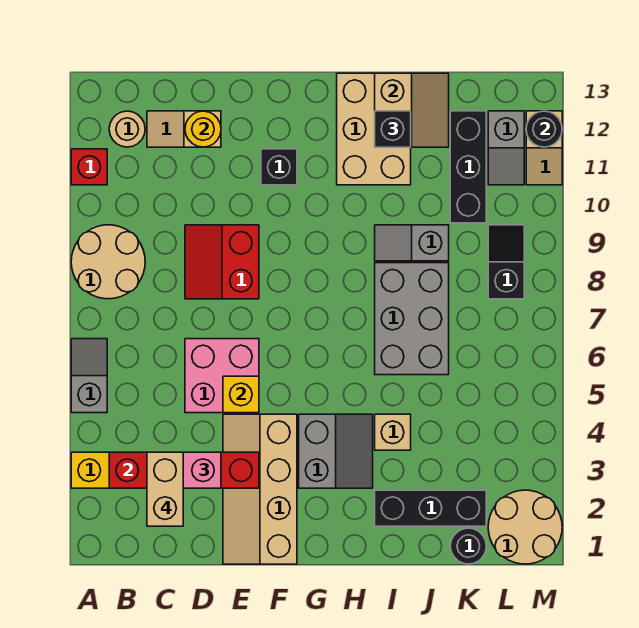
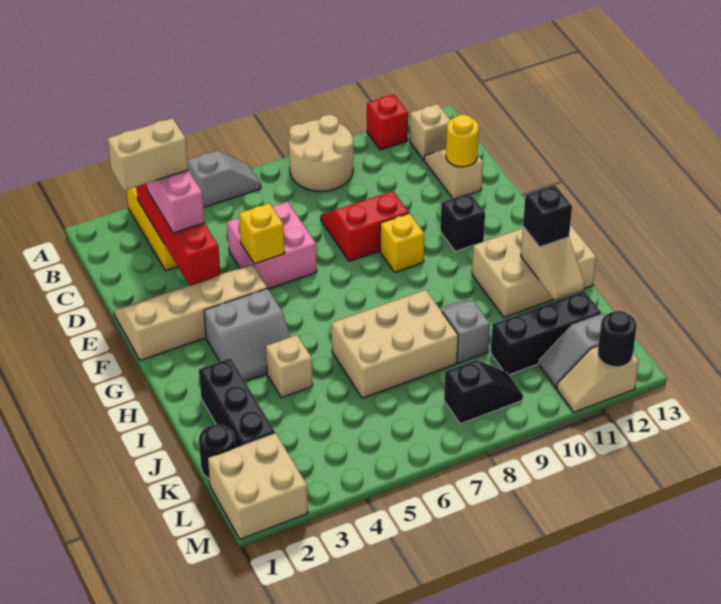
tan 1x1 round brick [109,111,145,147] -> tan 1x1 brick [410,104,450,160]
none -> yellow 1x1 brick [380,213,424,272]
grey 2x3 brick [375,263,449,375] -> tan 2x3 brick [332,290,458,398]
tan 2x2 slope [375,73,449,147] -> tan 1x2 slope [521,227,584,300]
tan 2x2 round brick [488,490,562,564] -> tan 2x2 brick [208,433,308,539]

